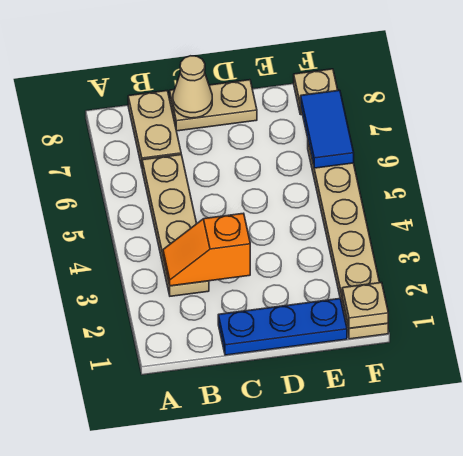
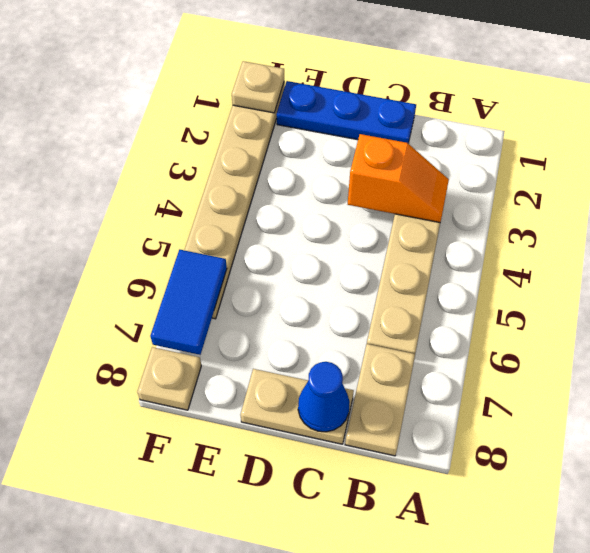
tan 1x1 cone [173,56,212,118] -> blue 1x1 cone [298,362,350,432]

